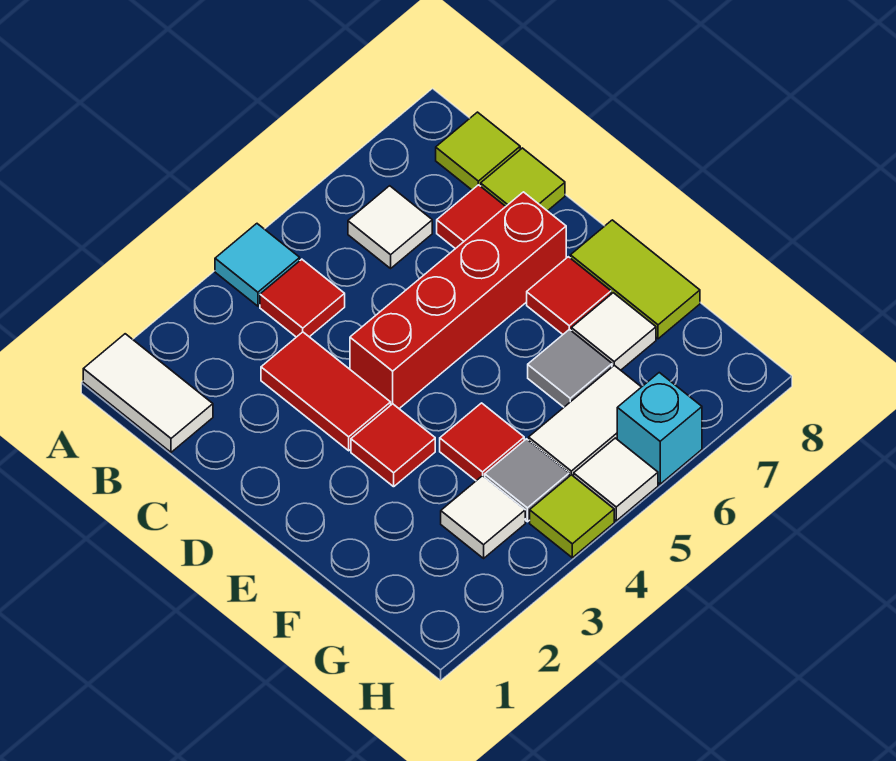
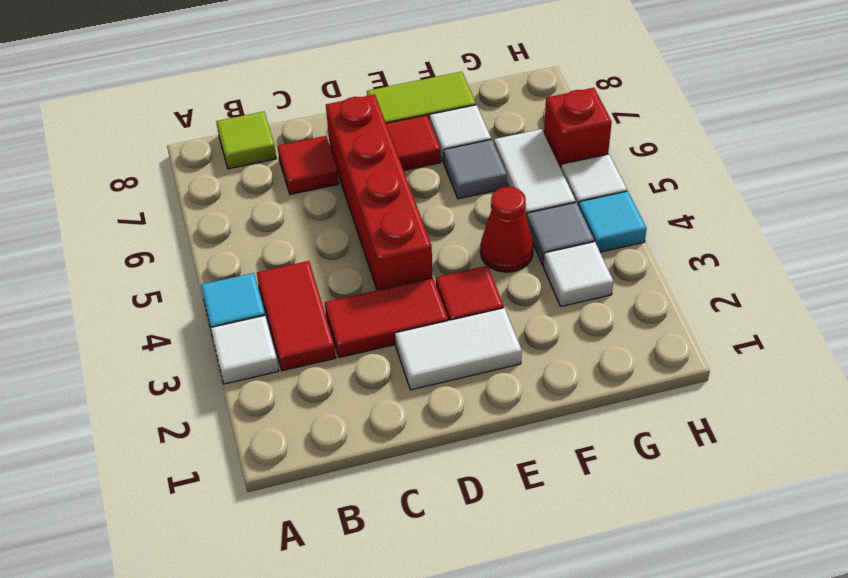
white 1x2 tile [83,334,213,452] -> white 1x2 tile moved to [395,308,522,390]
red 1x1 tile [260,259,345,337] -> red 1x2 tile [257,261,336,371]
white 1x1 tile [348,186,432,268] -> white 1x1 tile moved to [211,316,279,384]
lime 1x1 tile [481,148,565,211] -> none
red 1x1 tile [440,403,524,481] -> red 1x1 cone [480,187,533,272]
lime 1x1 tile [530,475,614,558] -> cyan 1x1 tile [579,191,647,252]
cyan 1x1 brick [617,373,702,484] -> red 1x1 brick [544,88,612,169]

